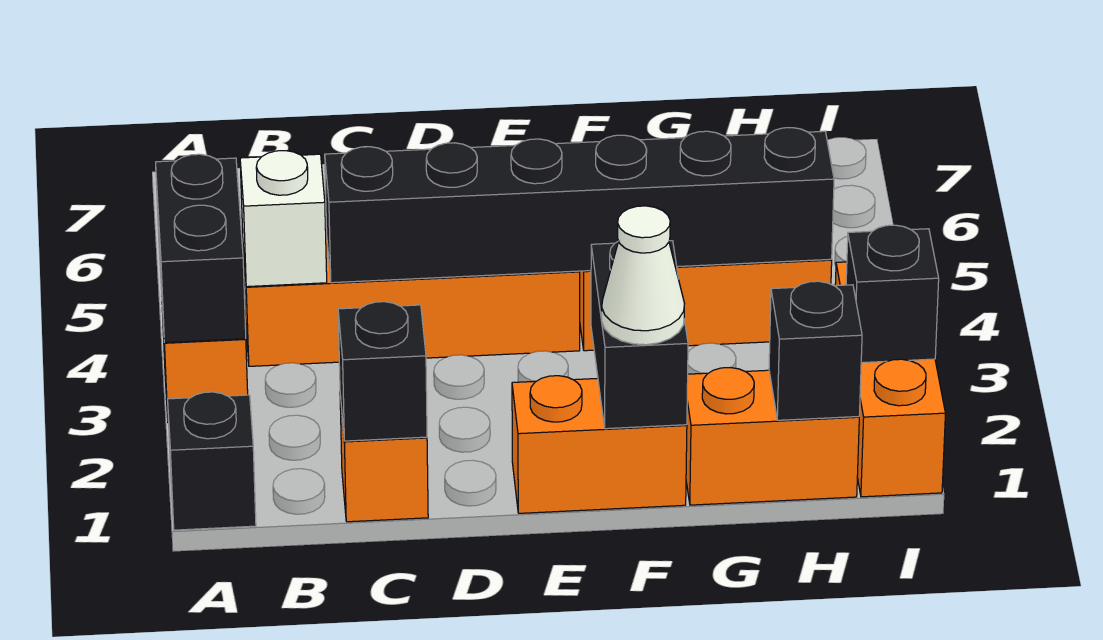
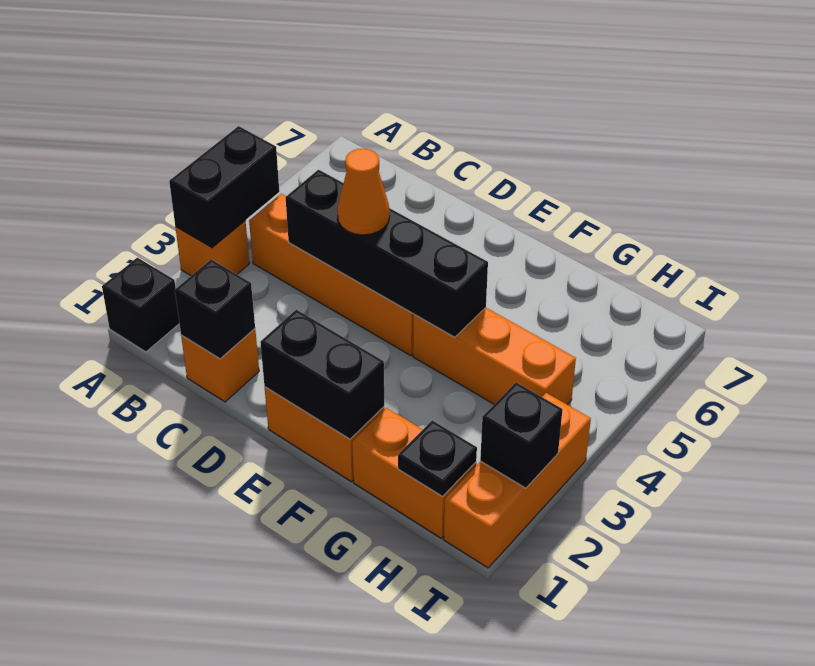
white 1x1 brick [240,151,327,287] -> none
black 1x6 brick [325,128,834,283] -> black 1x4 brick [286,170,488,337]
none -> orange 1x1 cone [337,149,390,235]
black 1x2 brick [591,241,688,429] -> black 1x2 brick turned to [260,310,384,439]
white 1x1 cone [602,206,685,345] -> none
black 1x1 brick [769,281,862,420] -> black 1x1 plate [398,420,477,496]

